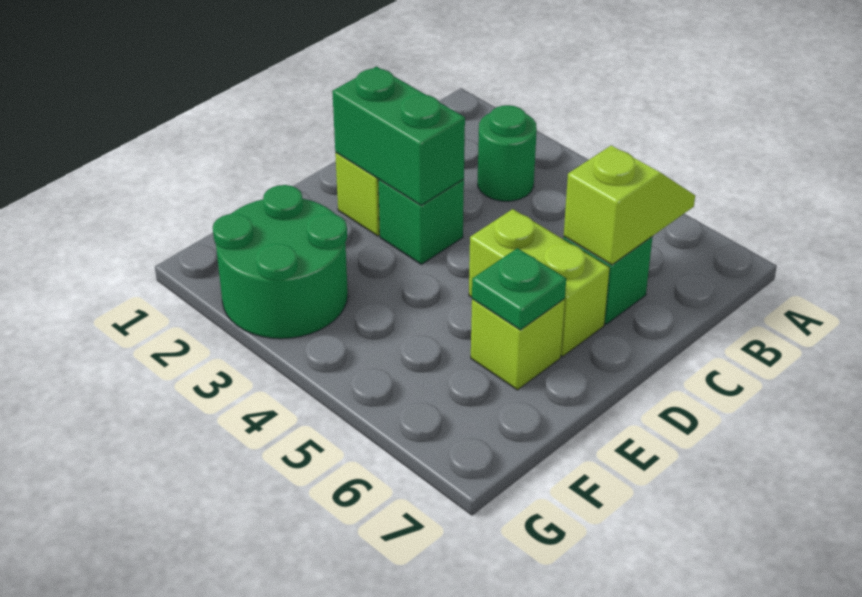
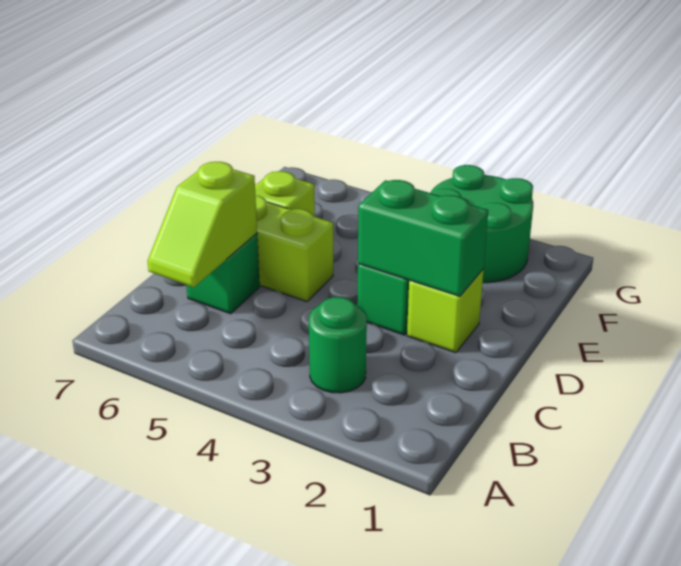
green 1x1 plate [472,248,566,330] -> none

